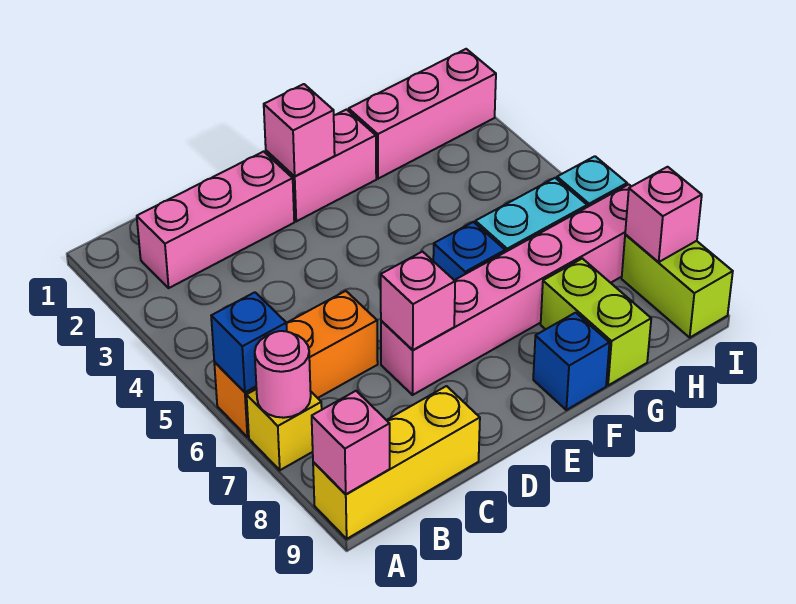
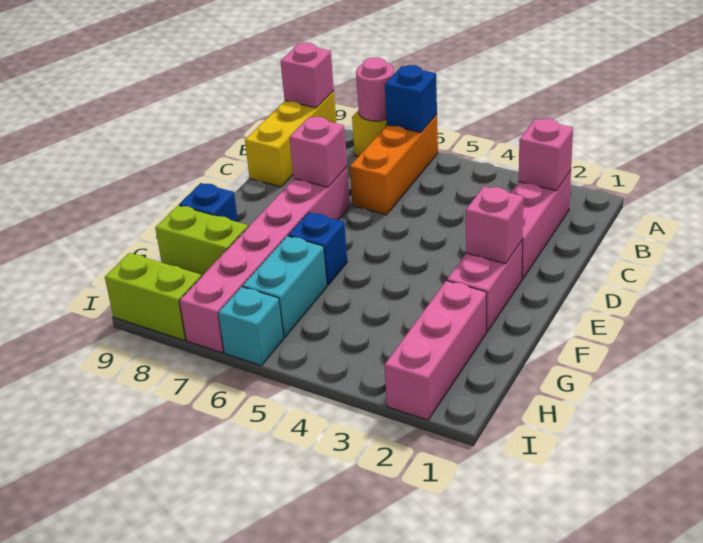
pink 1x1 brick [625,167,702,262] -> pink 1x1 brick moved to [519,119,573,191]

